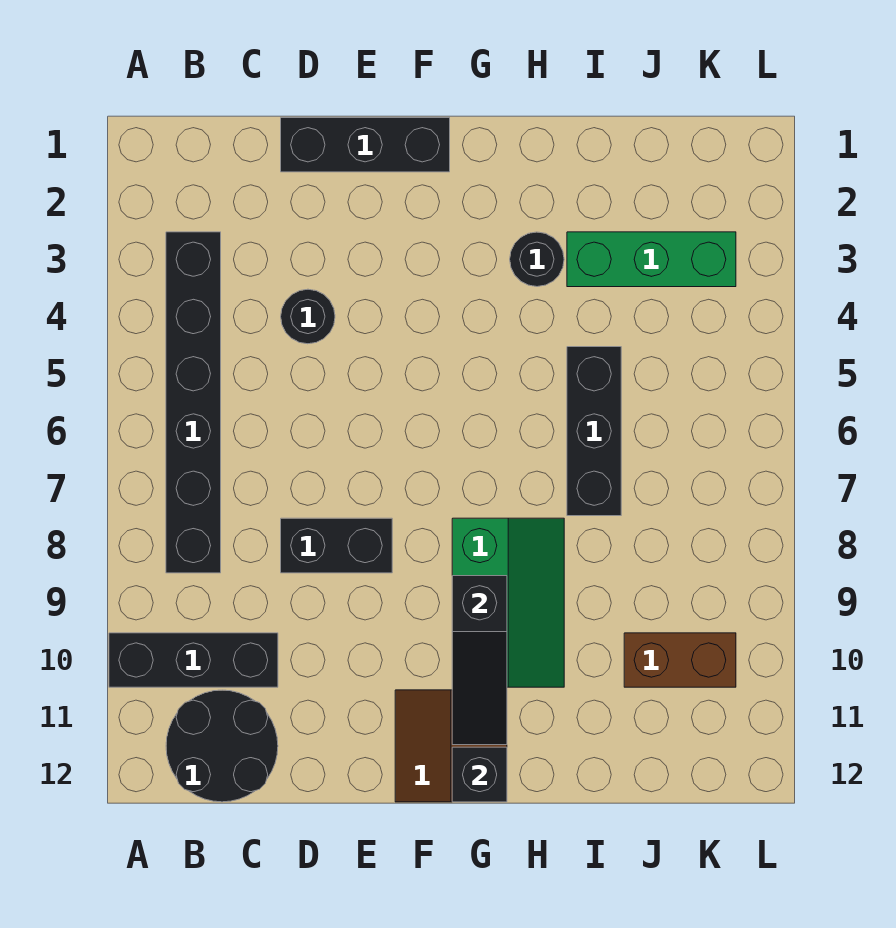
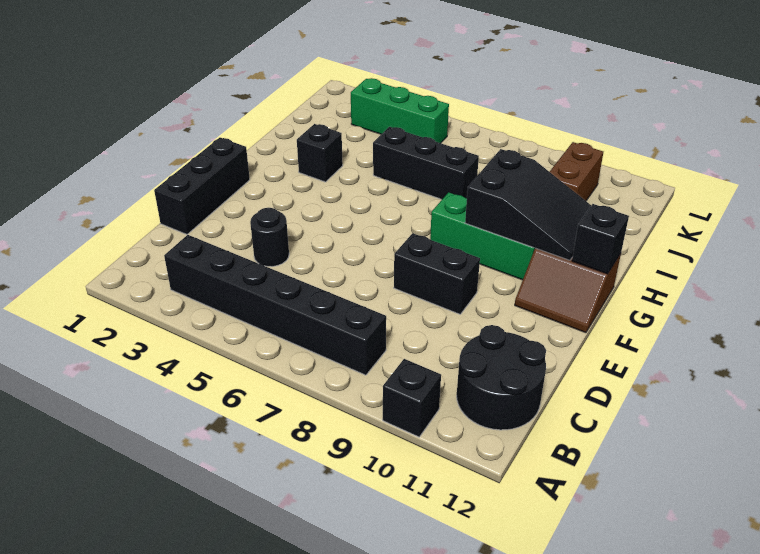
black 1x3 brick [109,633,278,687] -> black 1x1 brick [383,359,441,437]
black 1x2 brick [281,518,392,573] -> black 1x2 brick turned to [394,233,480,314]
black 1x3 slope [452,576,507,745] -> black 2x3 slope [465,149,591,260]
black 1x1 round brick [510,232,564,287] -> black 1x1 brick [297,124,343,182]
green 1x3 brick [567,232,736,287] -> green 1x3 brick turned to [351,78,449,143]

